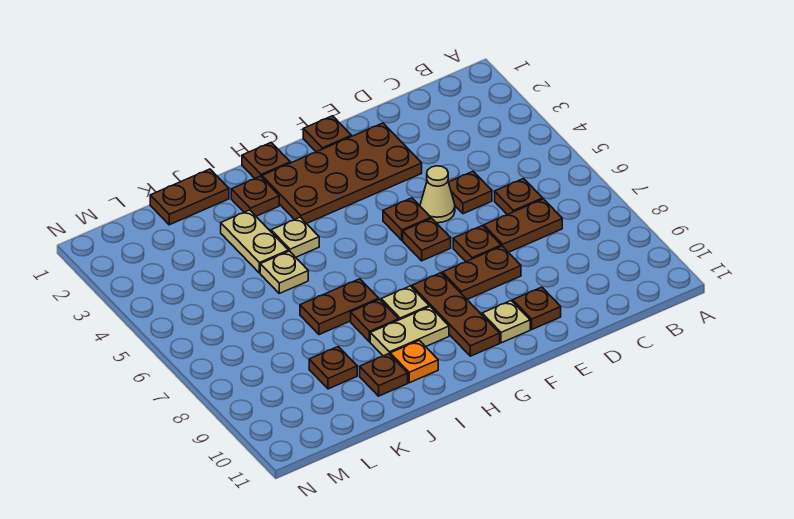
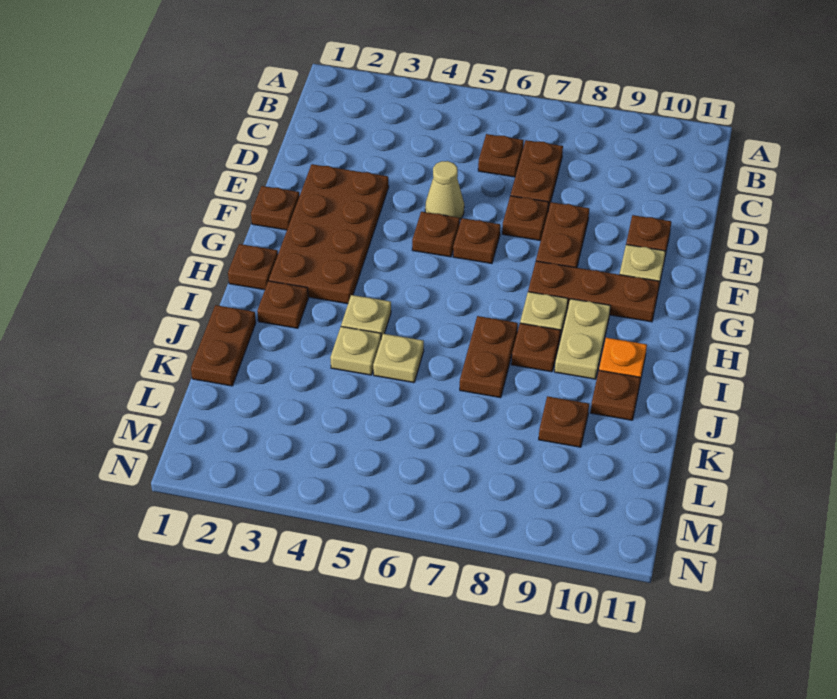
brown 1x1 plate [449,171,492,214] -> none
tan 1x2 plate [221,210,289,273] -> tan 1x1 plate [330,327,381,375]

